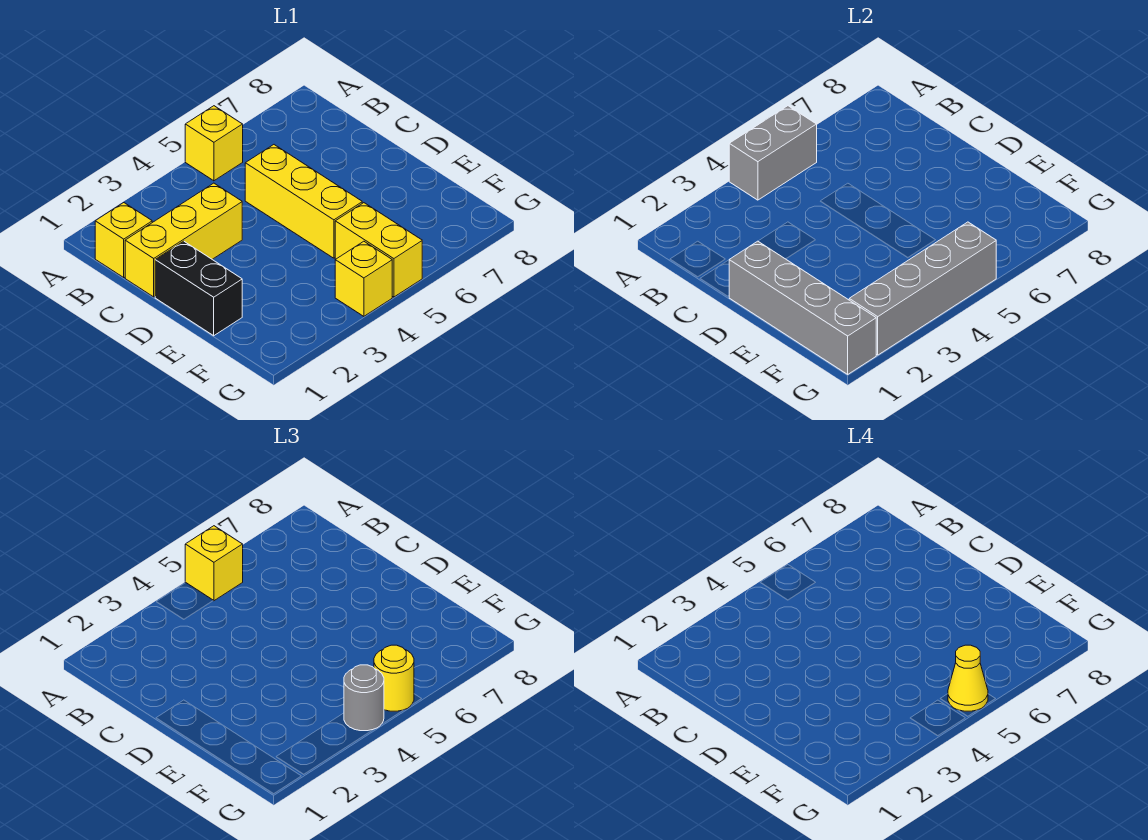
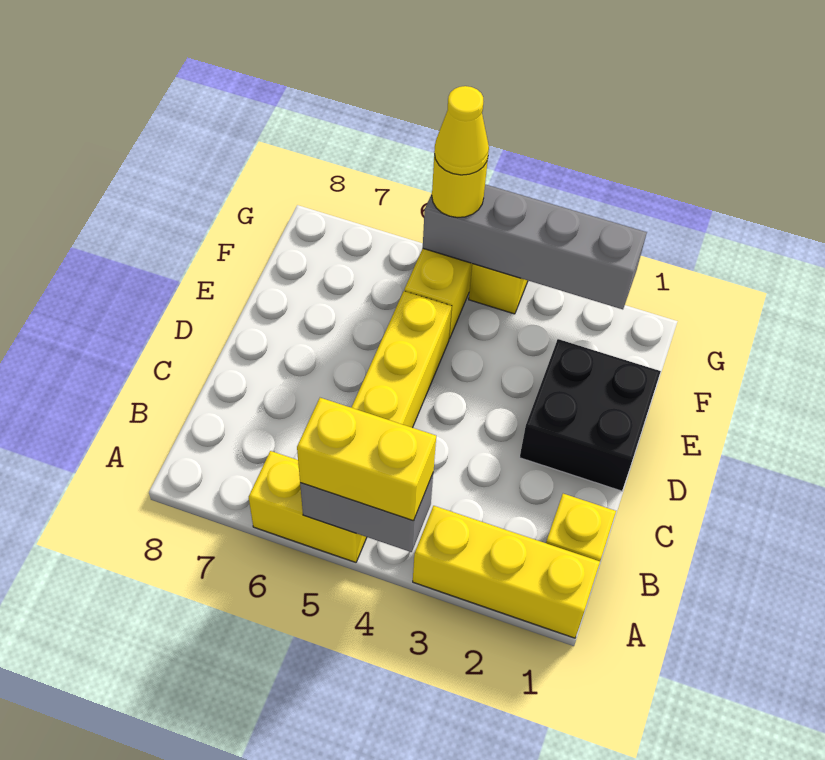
yellow 1x1 brick [185,106,243,181] -> yellow 1x2 brick [249,451,367,562]
yellow 1x1 brick [185,526,243,601] -> yellow 1x2 brick [297,398,436,521]
yellow 1x3 brick [125,183,242,297] -> yellow 1x3 brick moved to [413,506,600,638]
black 1x2 brick [155,241,242,336] -> black 2x2 brick [520,339,661,491]
grey 1x4 brick [729,241,876,374] -> none
grey 1x1 round brick [344,665,384,731] -> none

